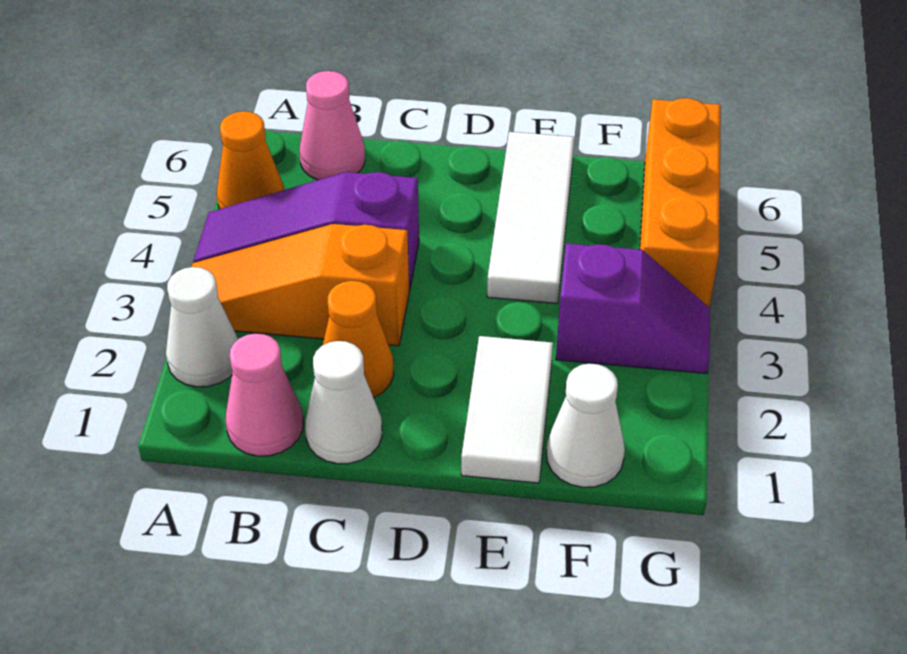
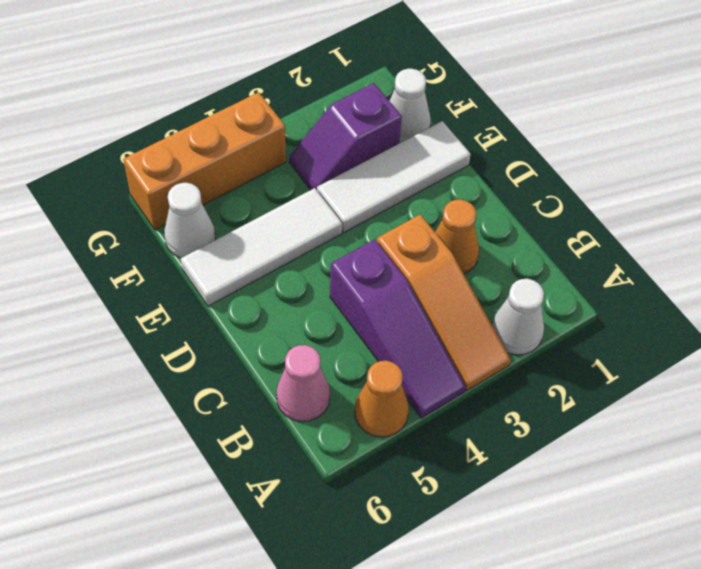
pink 1x1 cone [226,333,303,456] -> none
white 1x1 cone [305,341,382,464] -> white 1x1 cone moved to [164,183,215,258]
white 1x2 tile [461,336,553,483] -> white 1x3 tile [317,121,471,233]
purple 1x2 slope [556,243,710,373] -> purple 1x2 slope turned to [289,83,402,190]

